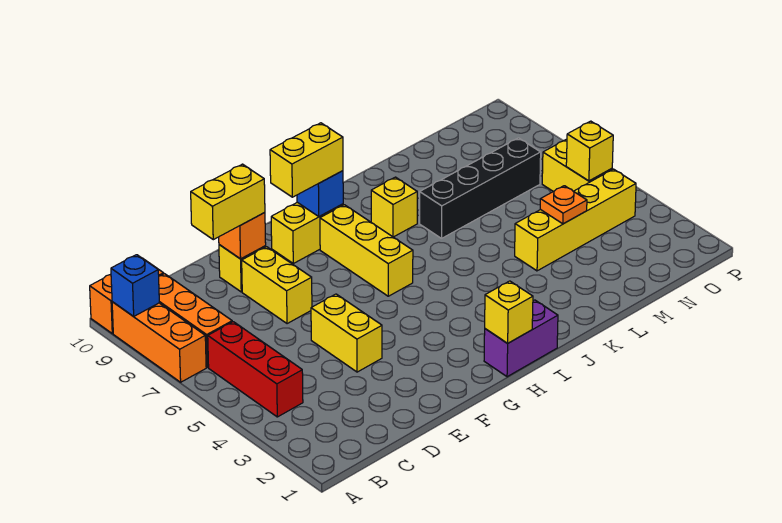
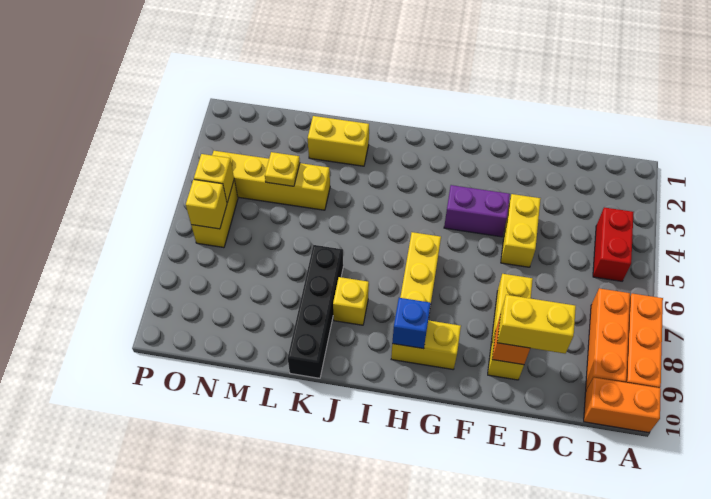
blue 1x1 brick [111,255,159,316] -> none
red 1x3 brick [208,322,303,417] -> red 1x2 brick [593,207,634,281]
yellow 1x2 brick [270,123,343,197] -> yellow 1x2 brick moved to [308,116,369,166]
purple 1x2 brick [484,300,558,377] -> purple 1x2 brick moved to [444,185,510,237]
yellow 1x1 brick [485,281,533,343] -> yellow 1x1 brick moved to [186,180,227,229]
black 1x4 brick [420,138,541,238] -> black 1x4 brick turned to [288,245,343,378]
orange 1x1 plate [540,186,587,224] -> yellow 1x1 plate [265,152,300,186]

